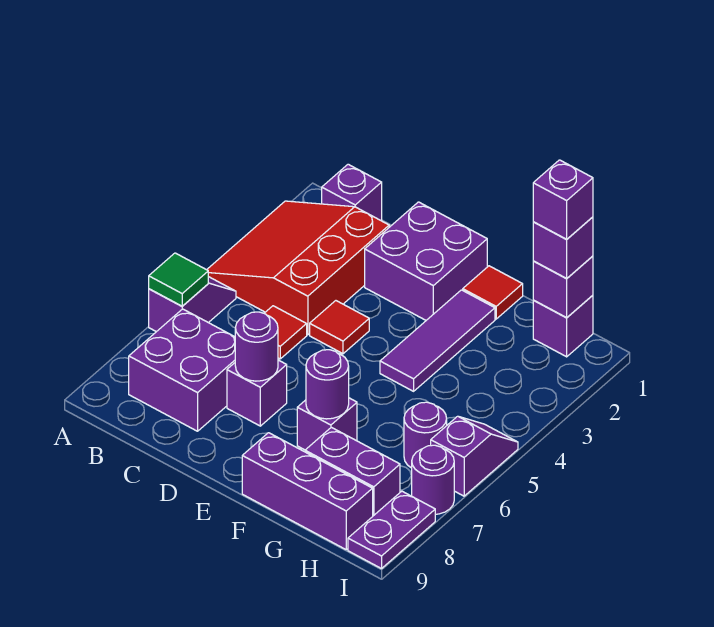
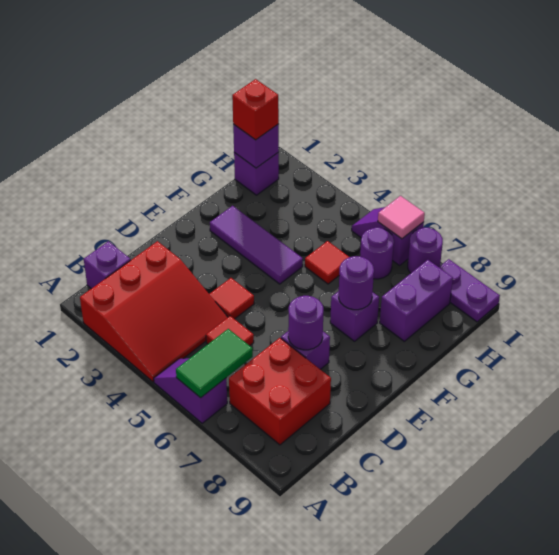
red 3x3 slope [207,201,389,335] -> red 3x3 slope turned to [80,241,228,382]
green 1x1 tile [149,253,208,306] -> green 1x2 tile [176,329,253,398]
purple 2x2 brick [129,309,235,431] -> red 2x2 brick [229,338,331,445]
purple 2x2 brick [365,202,487,320] -> none
red 1x1 tile [463,266,523,319] -> red 1x1 tile moved to [305,241,349,284]
purple 1x3 brick [242,433,373,549] -> none
purple 1x1 brick [533,217,593,279] -> red 1x1 brick [232,79,279,140]
purple 1x1 brick [533,160,593,239] -> none
none -> pink 1x1 tile [378,196,425,239]

